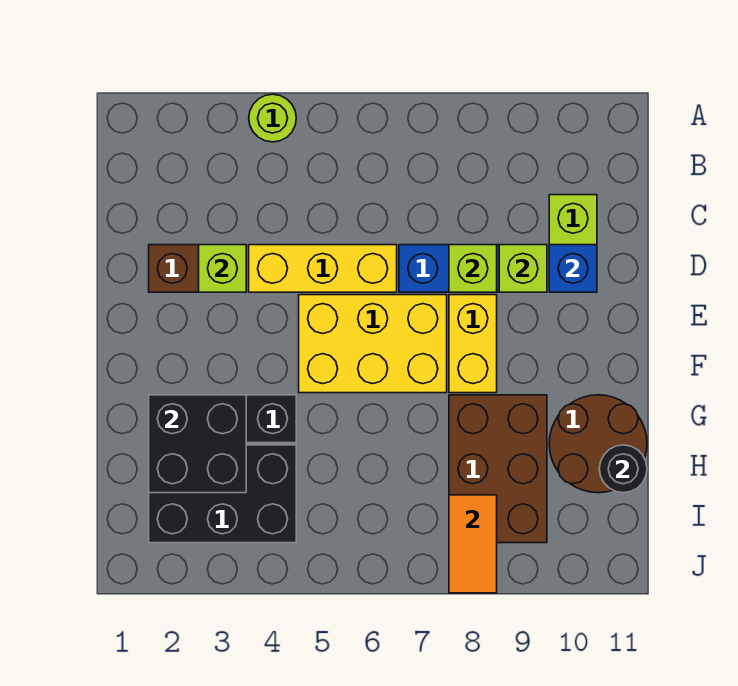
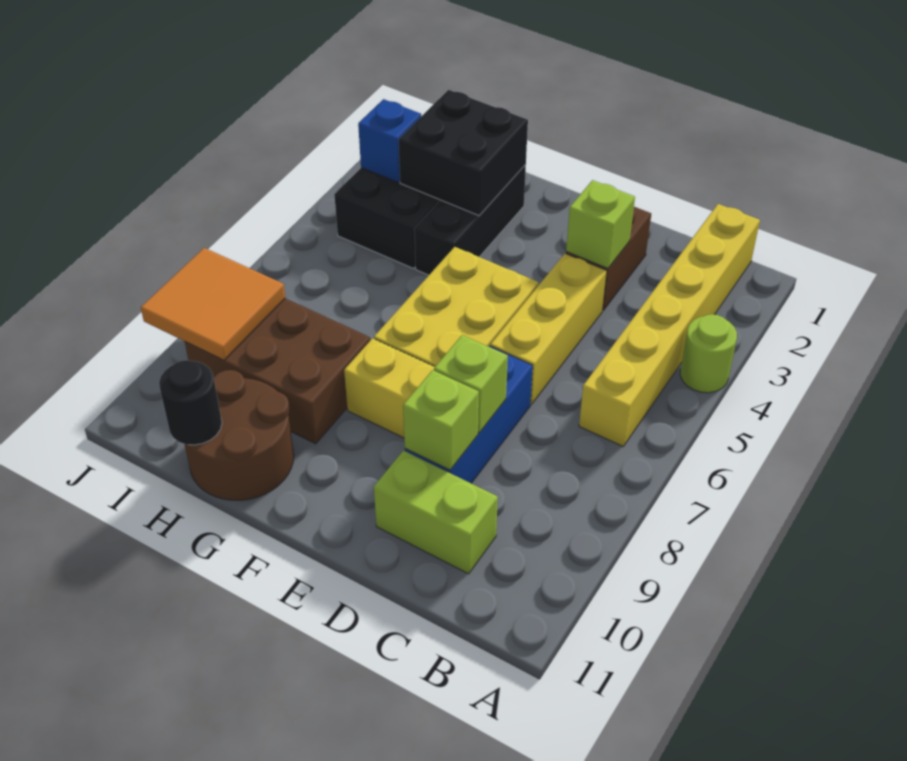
none -> yellow 1x6 brick [579,204,760,446]
blue 1x1 brick [549,245,597,292] -> blue 1x1 brick moved to [358,99,421,182]
orange 1x2 tile [449,495,497,593] -> orange 2x2 tile [141,248,285,360]

